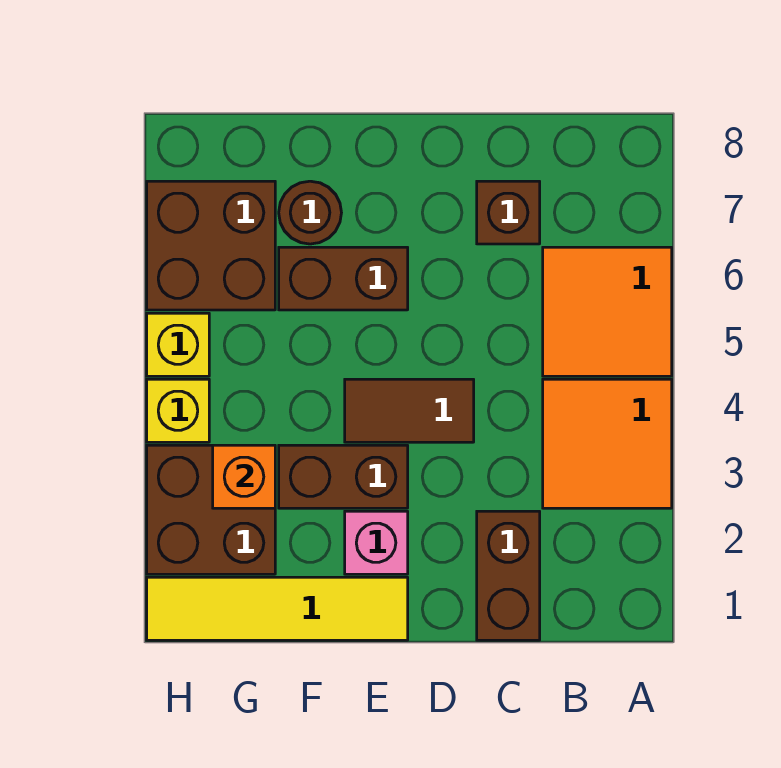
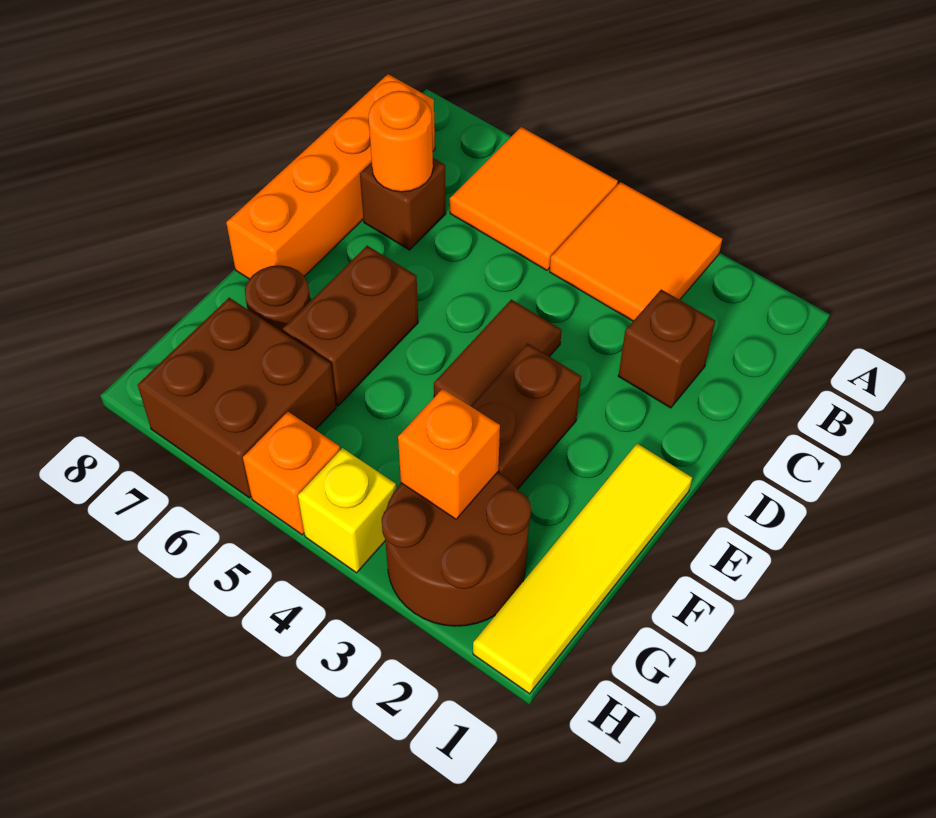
none -> orange 1x4 brick [226,74,435,279]
brown 1x2 brick [477,511,540,640] -> brown 1x1 brick [618,290,715,408]
none -> orange 1x1 round brick [368,91,433,192]
pink 1x1 brick [345,511,408,574] -> none
brown 2x2 brick [147,445,275,574] -> brown 2x2 round brick [382,472,531,626]
yellow 1x1 brick [147,313,209,376] -> orange 1x1 brick [243,412,340,535]

